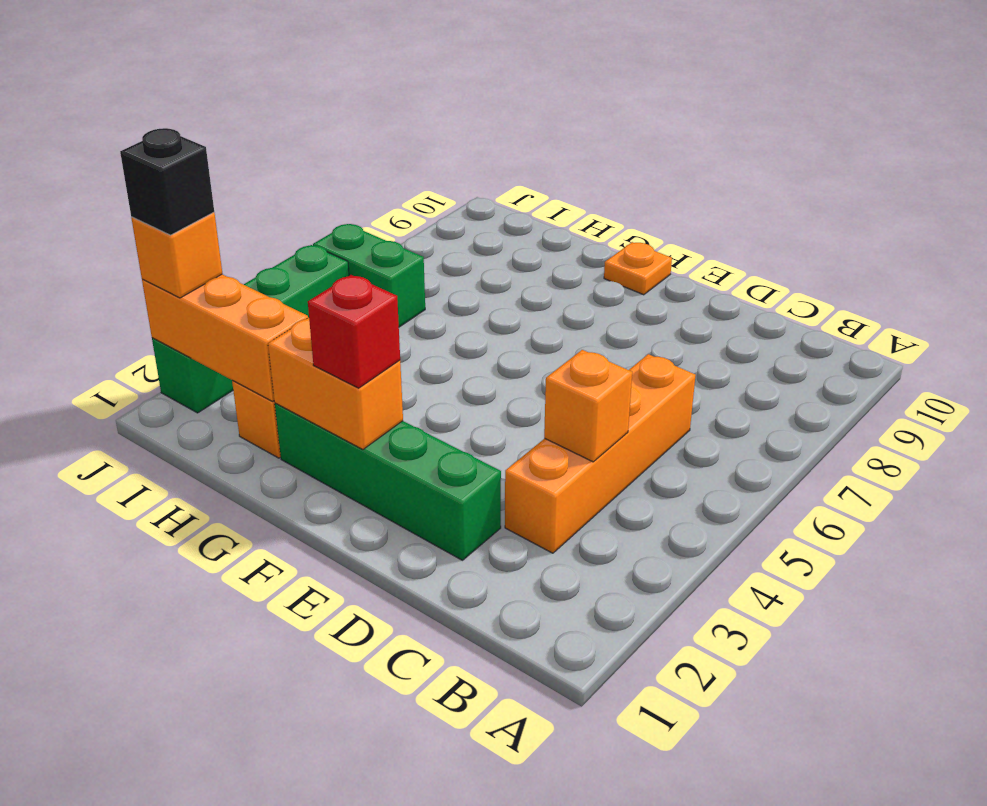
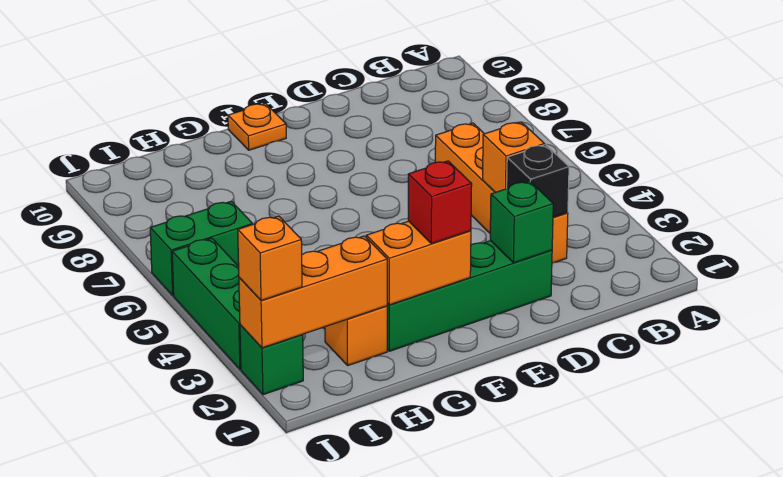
none -> green 1x1 brick [490,181,553,263]
black 1x1 brick [120,128,214,235] -> black 1x1 brick moved to [507,145,569,217]

